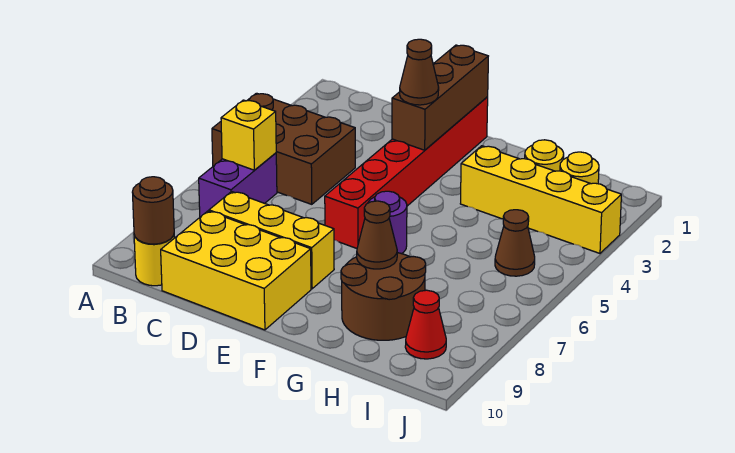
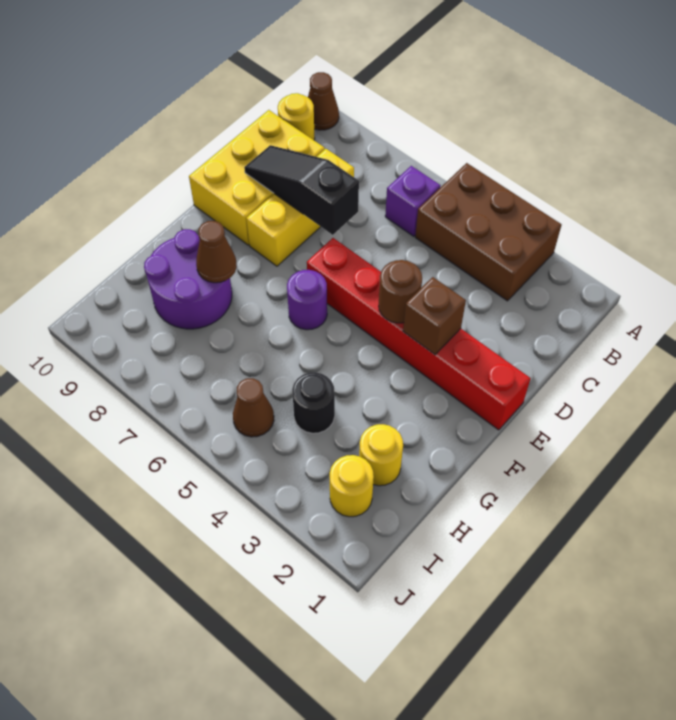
brown 2x3 brick [212,93,355,204] -> brown 2x3 brick turned to [415,163,562,301]
purple 1x2 brick [199,153,277,217] -> purple 1x1 brick [385,166,440,236]
yellow 1x1 brick [221,100,276,170] -> none
brown 1x1 round brick [132,177,174,244] -> brown 1x1 round brick moved to [379,260,422,323]
none -> black 1x3 slope [244,145,359,235]
brown 1x3 brick [392,45,488,150] -> brown 1x1 brick [403,277,466,355]
brown 1x1 cone [400,39,439,105] -> brown 1x1 cone moved to [308,72,339,130]
yellow 1x4 brick [460,146,621,253] -> none
brown 2x2 round brick [341,253,426,340] -> purple 2x2 round brick [144,229,232,329]
none -> black 1x1 round brick [292,372,335,433]
red 1x1 cone [405,290,446,359] -> none

